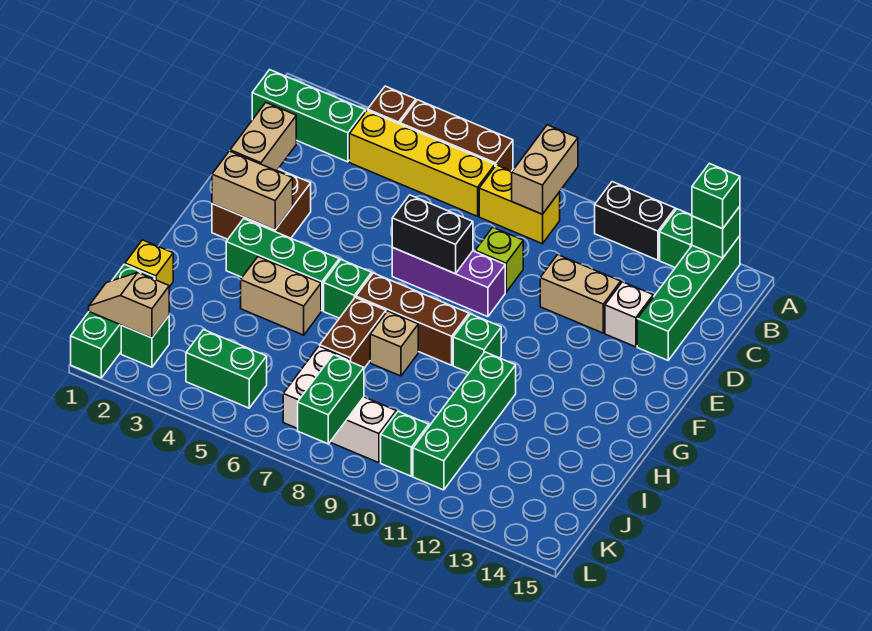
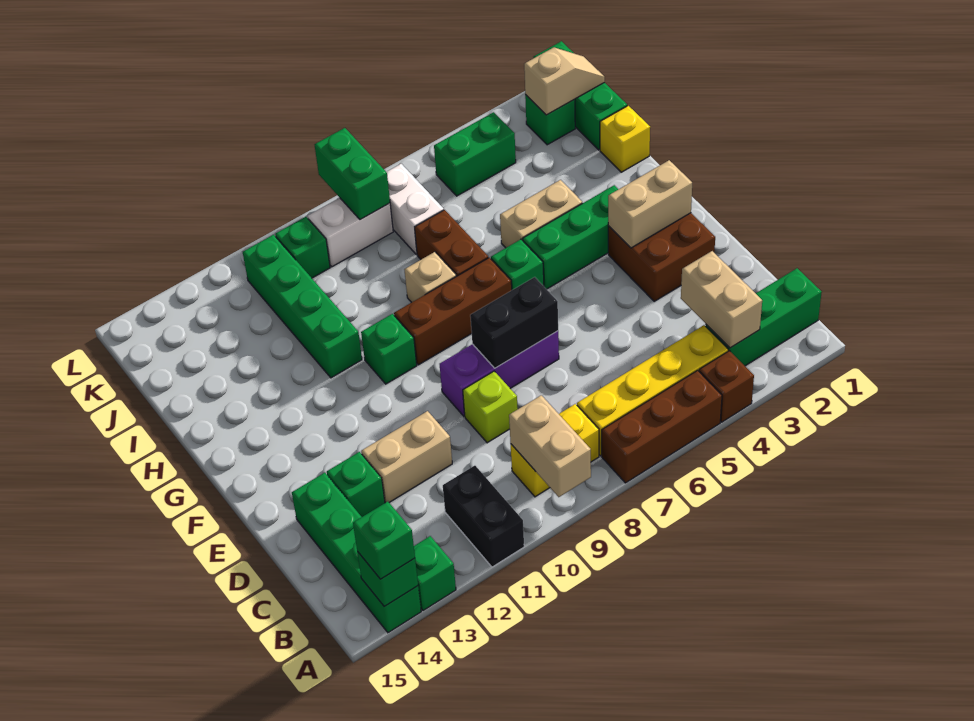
black 1x2 brick [595,182,675,260] -> black 1x2 brick turned to [443,466,524,567]
tan 1x2 brick [230,103,296,171] -> tan 1x2 brick moved to [681,251,762,348]
white 1x1 brick [605,282,653,347] -> green 1x1 brick [327,452,385,517]

